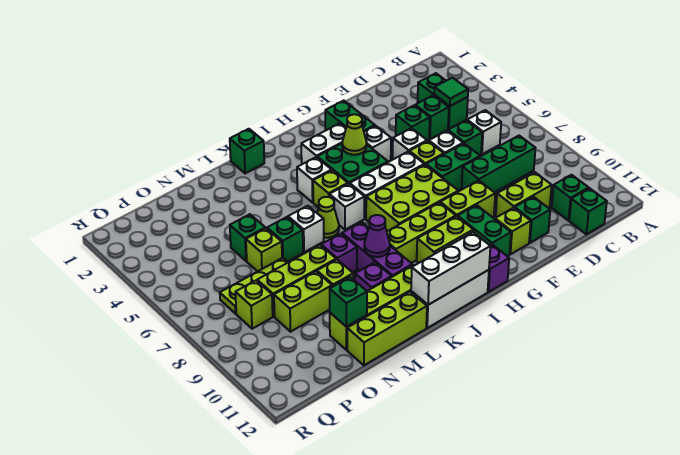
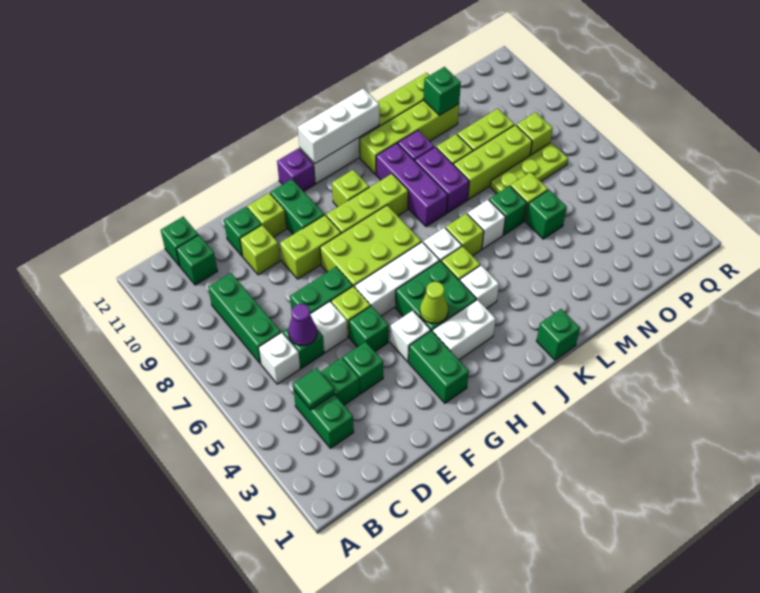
green 1x3 brick [461,136,535,193] -> green 1x3 brick turned to [208,273,281,363]
lime 1x2 brick [496,172,552,217] -> lime 1x1 brick [240,225,280,275]
white 1x1 brick [392,128,427,160] -> green 1x1 brick [349,306,389,351]
lime 1x2 brick [417,216,473,263] -> lime 1x1 brick [332,170,369,207]
lime 1x1 cone [317,197,339,238] -> lime 1x1 brick [446,213,484,256]
purple 1x1 cone [364,215,390,257] -> purple 1x1 cone moved to [288,304,317,346]
purple 1x1 brick [321,234,357,272] -> purple 1x2 brick [415,147,469,213]

